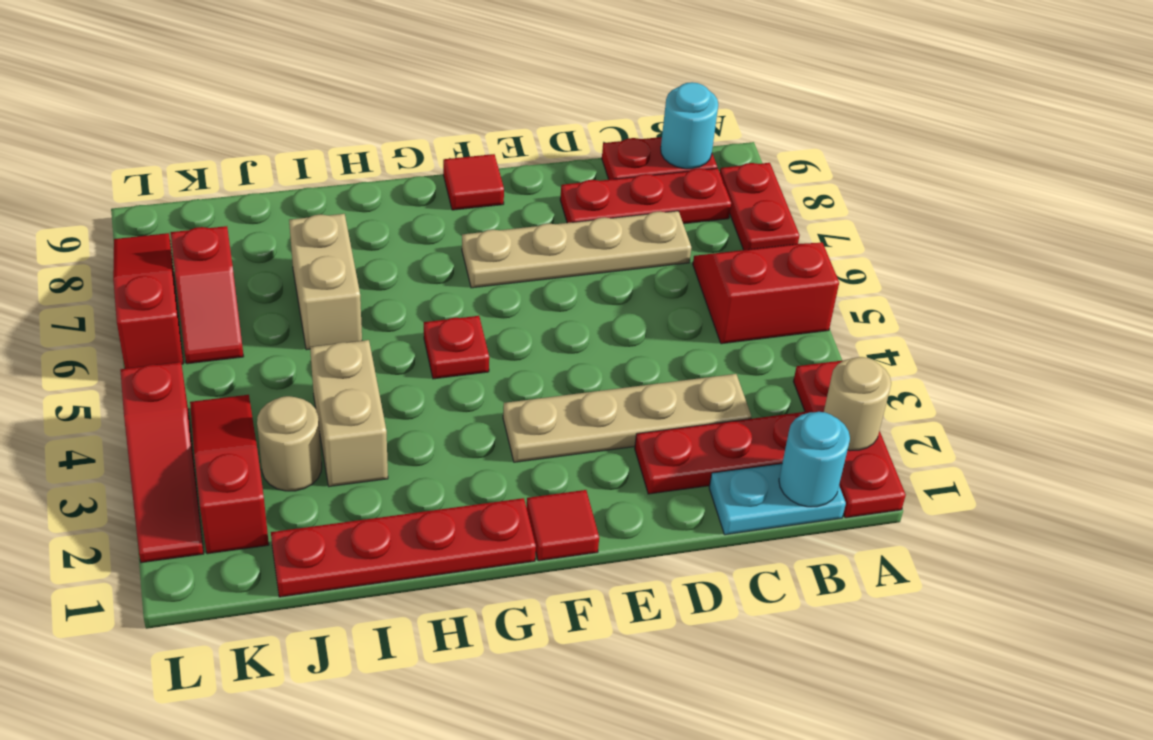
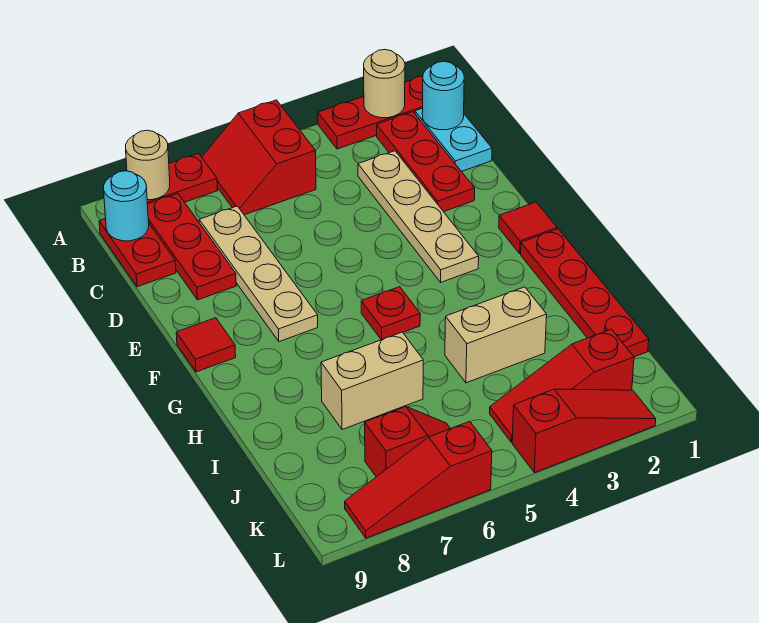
tan 1x1 round brick [257,396,322,491] -> tan 1x1 round brick moved to [126,130,170,200]

